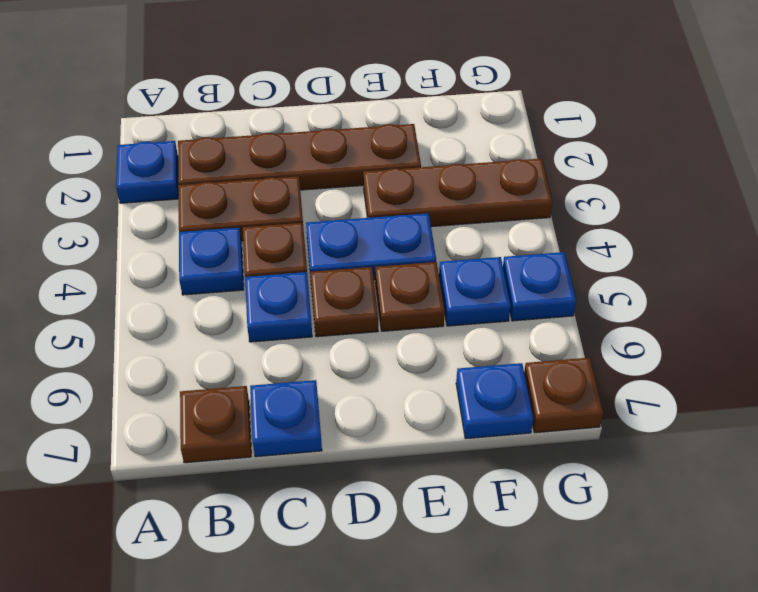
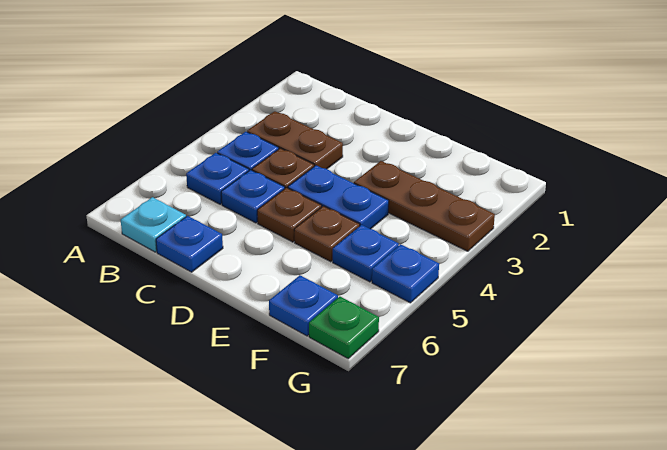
blue 1x1 plate [116,141,178,203] -> blue 1x1 plate moved to [186,153,249,204]
brown 1x4 plate [178,124,421,190] -> none
brown 1x1 plate [180,386,251,463] -> cyan 1x1 plate [121,197,186,252]
brown 1x1 plate [524,358,603,433] -> green 1x1 plate [309,297,379,359]

